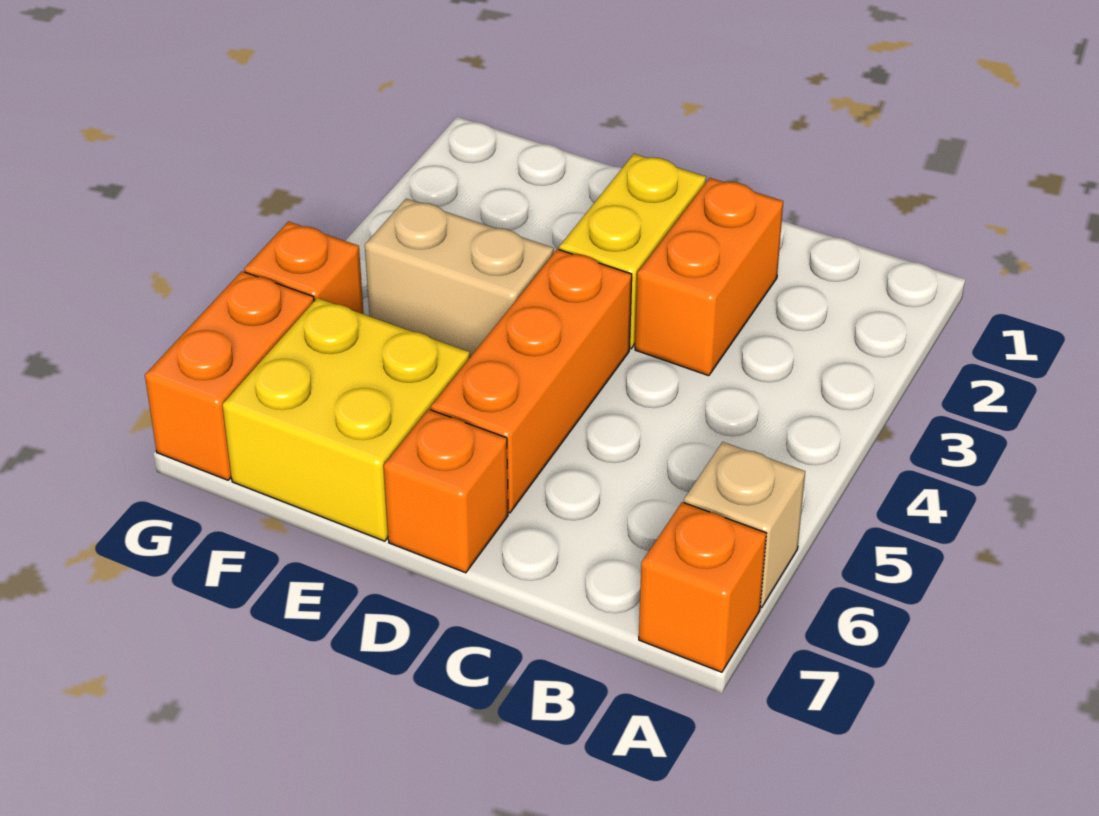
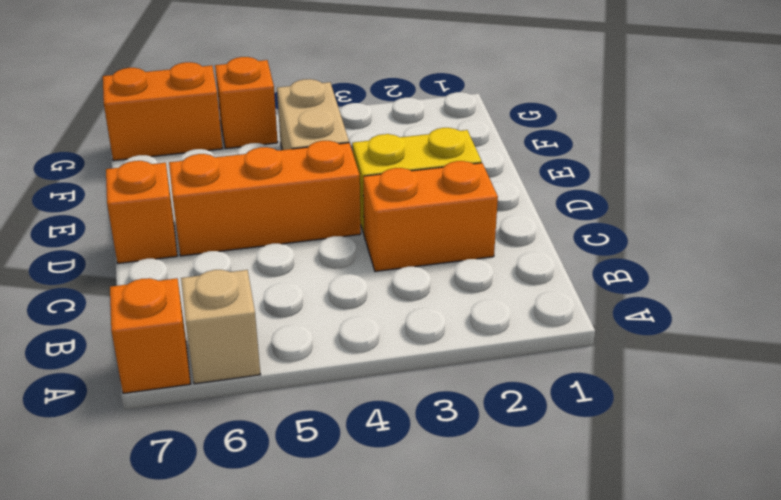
yellow 2x2 brick [222,298,470,541] -> none

